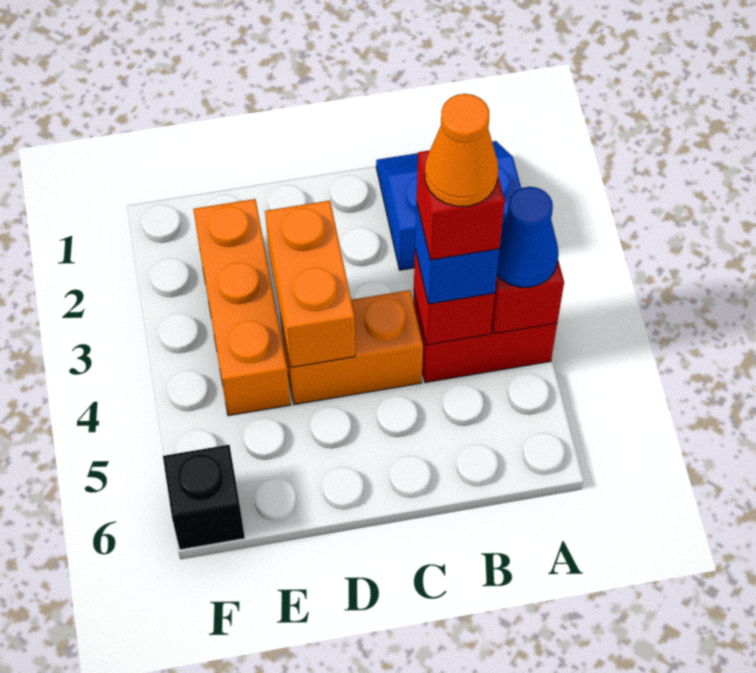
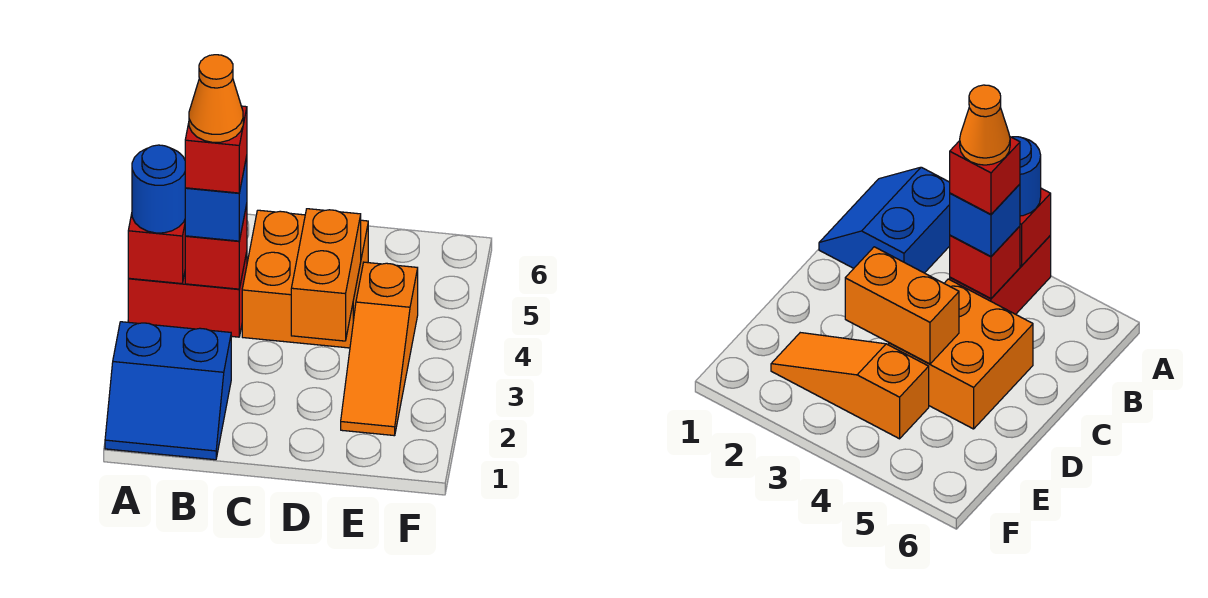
blue 1x1 cone [497,187,559,287] -> blue 1x1 round brick [132,145,185,233]
orange 1x2 brick [280,290,423,405] -> orange 2x2 brick [242,210,368,348]
orange 1x3 brick [193,199,291,416] -> orange 1x3 slope [341,262,418,436]
black 1x1 brick [163,445,245,550] -> none

